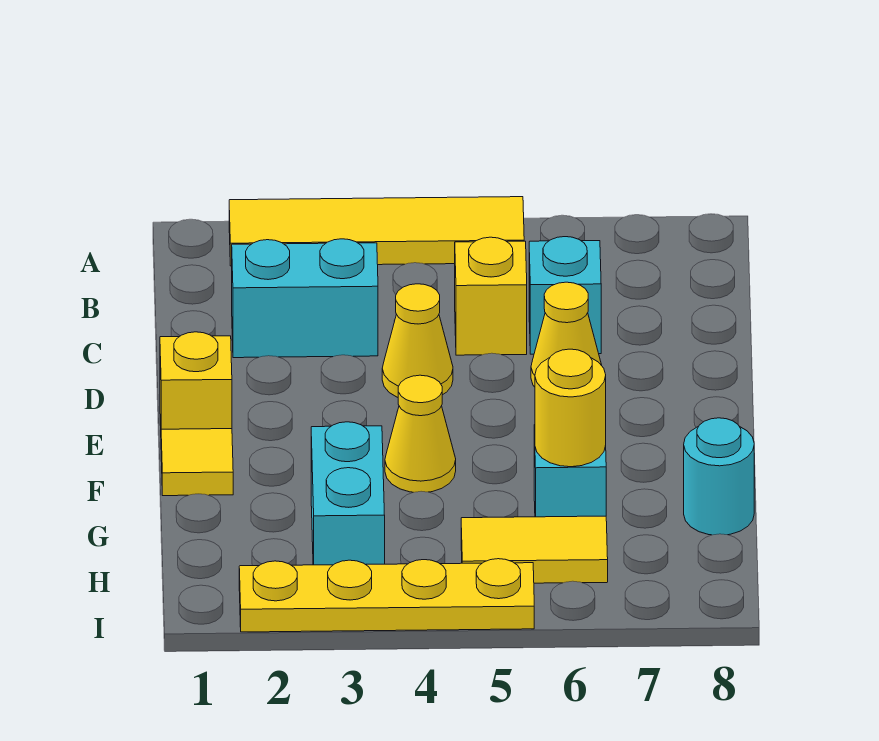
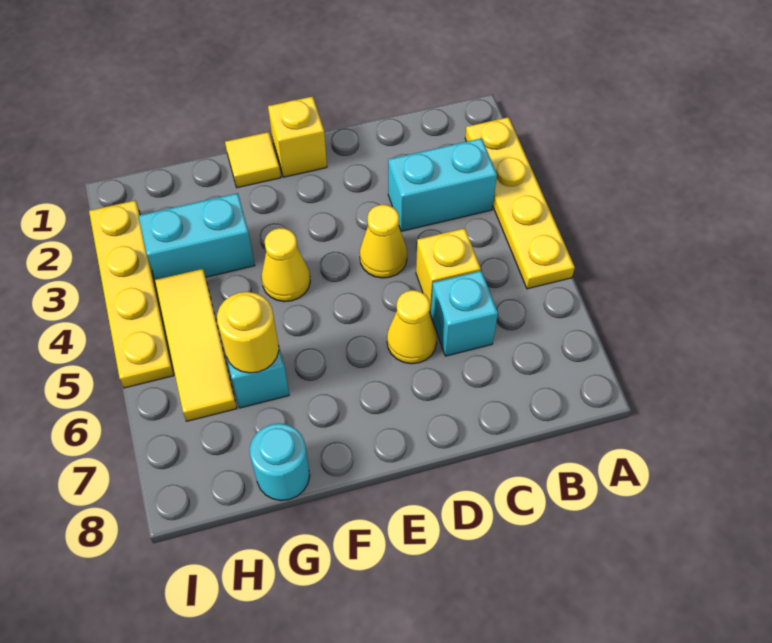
yellow 1x4 tile [229,197,524,266] -> yellow 1x4 plate [465,117,575,289]
cyan 1x2 brick [232,239,378,358] -> cyan 1x2 brick turned to [388,138,497,231]
yellow 1x2 tile [461,516,608,583] -> yellow 1x3 tile [155,269,237,421]

